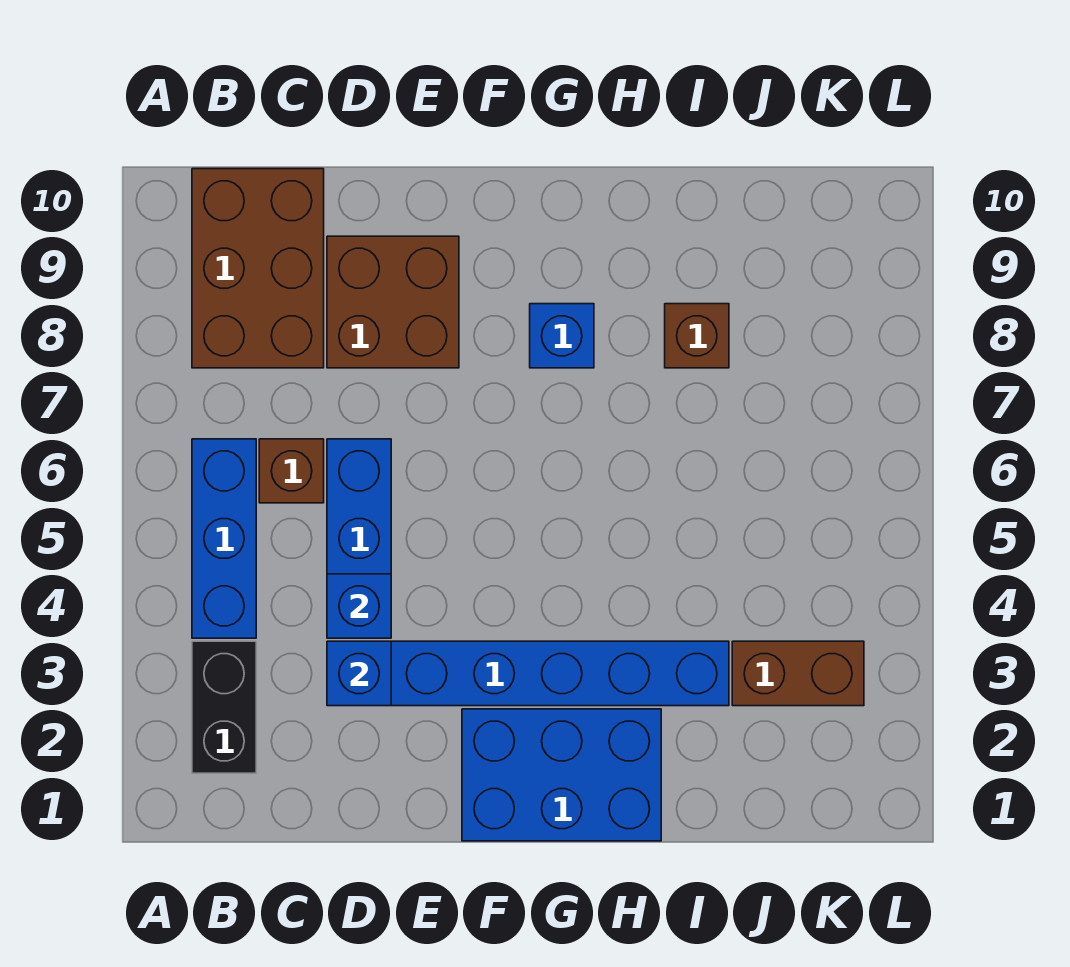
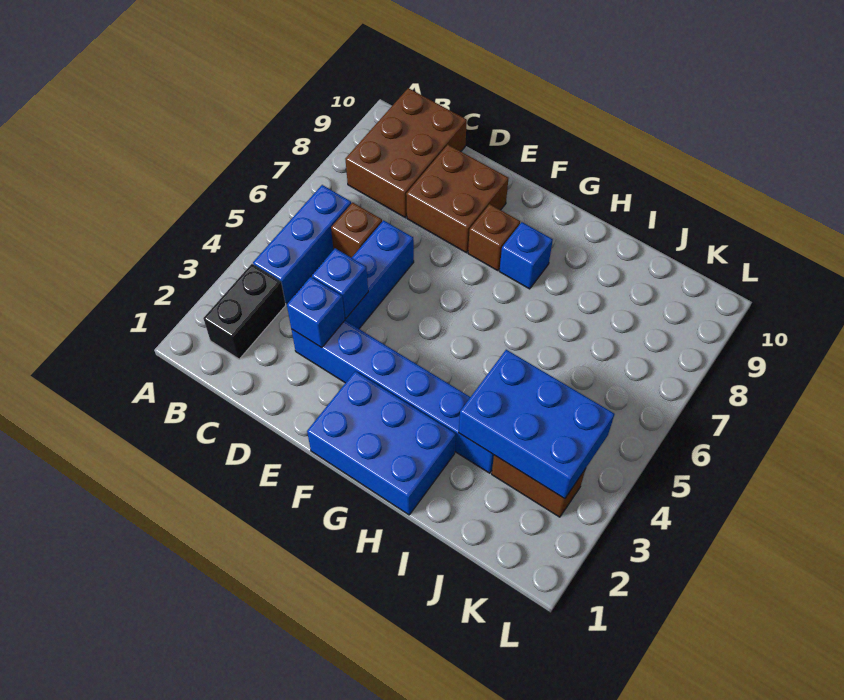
none -> blue 2x3 brick [459,350,614,499]
brown 1x1 brick [665,304,729,368] -> brown 1x1 brick moved to [468,204,520,271]

